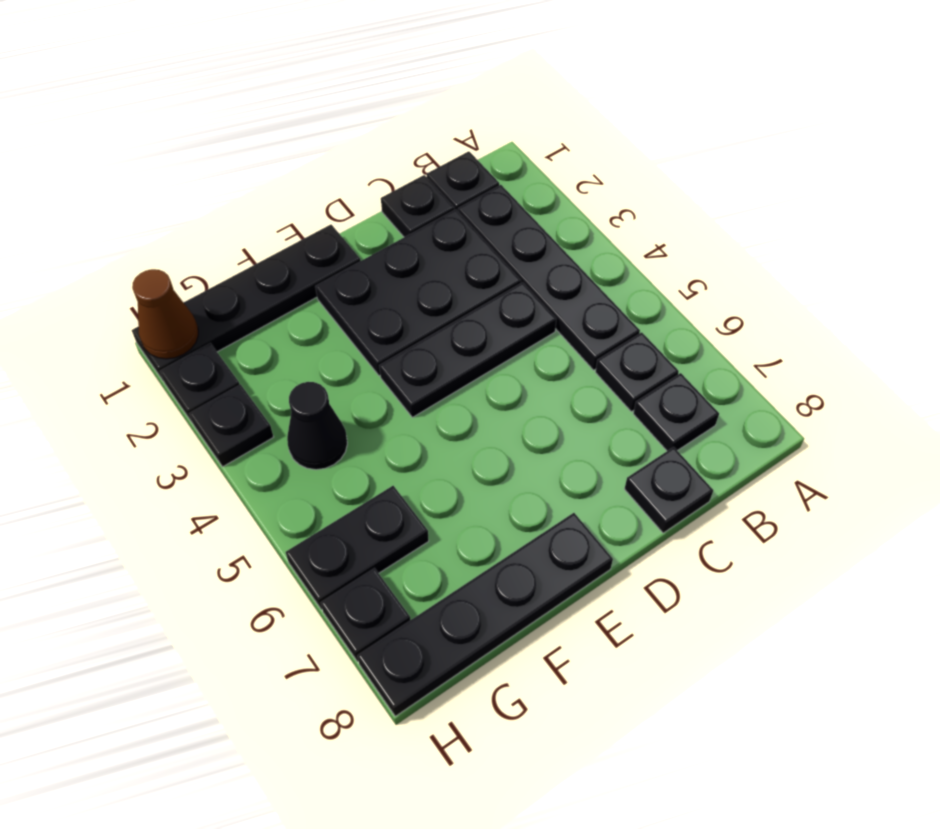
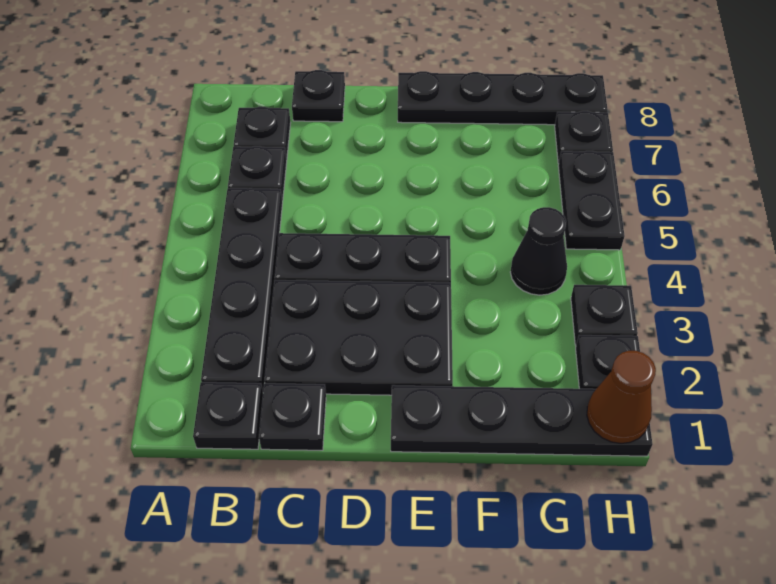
black 1x2 plate [286,486,429,610] -> black 1x2 plate turned to [558,151,625,250]

